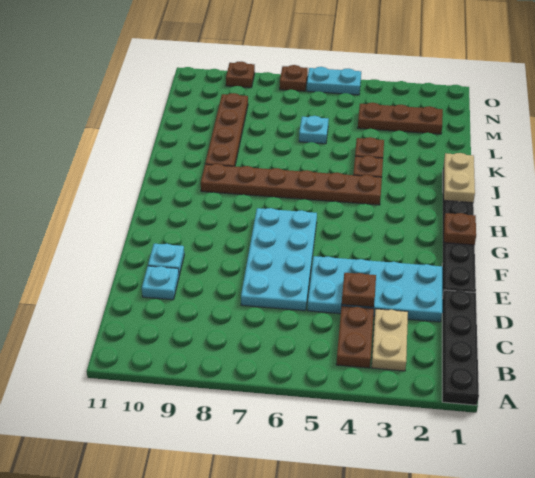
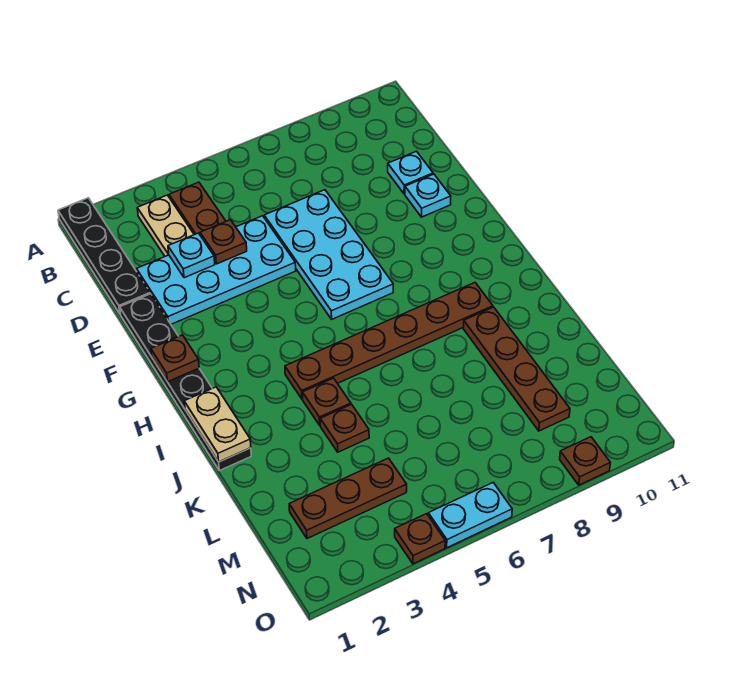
cyan 1x1 plate [299,116,329,144] -> cyan 1x1 plate moved to [168,233,215,278]
brown 1x1 plate [280,65,308,91] -> brown 1x1 plate moved to [395,514,445,564]

